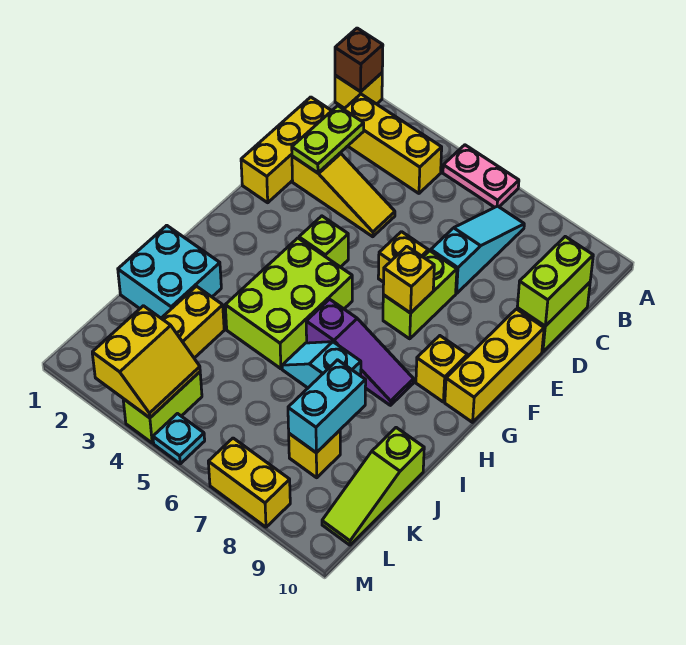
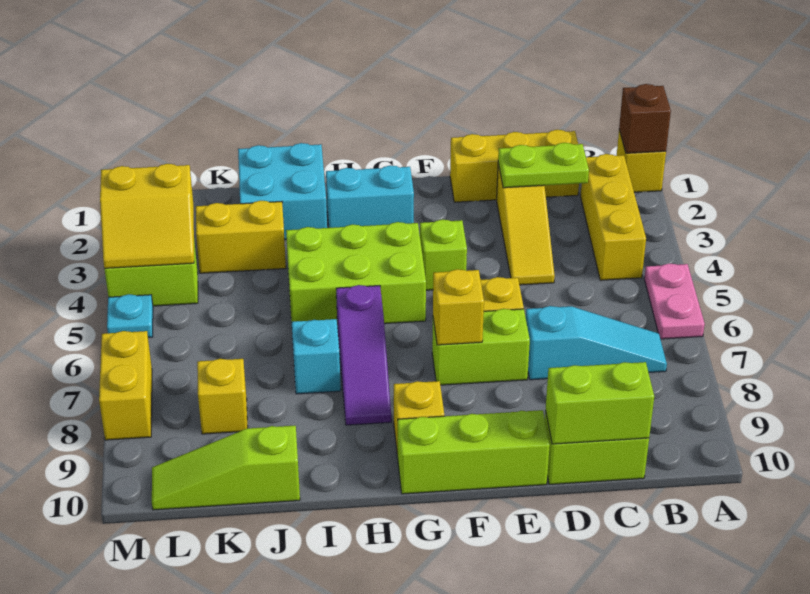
yellow 1x3 brick [445,309,544,422] -> lime 1x3 brick [397,410,550,494]
cyan 1x2 brick [288,360,366,453] -> cyan 1x2 brick moved to [326,165,414,228]

